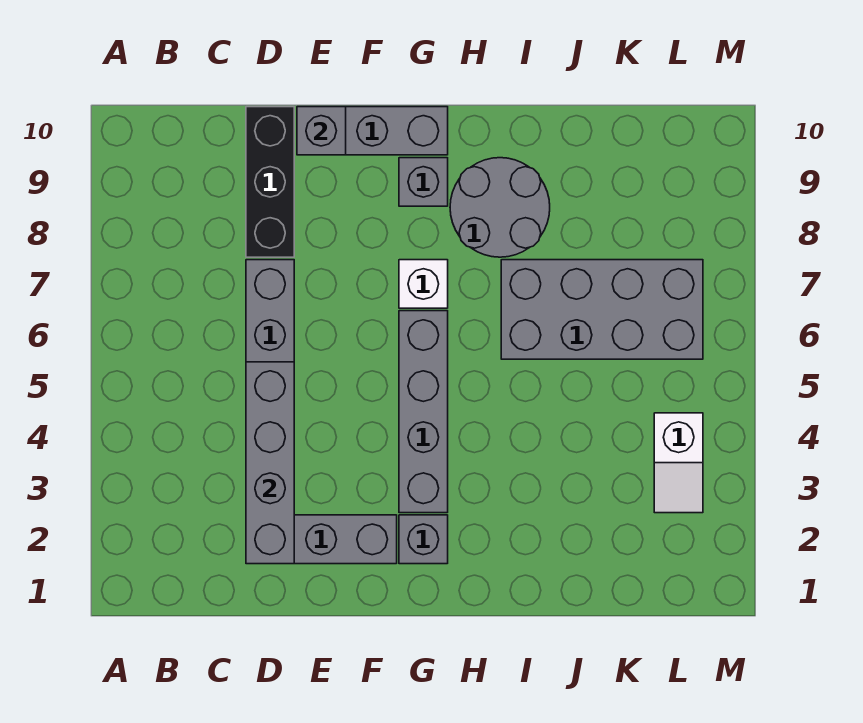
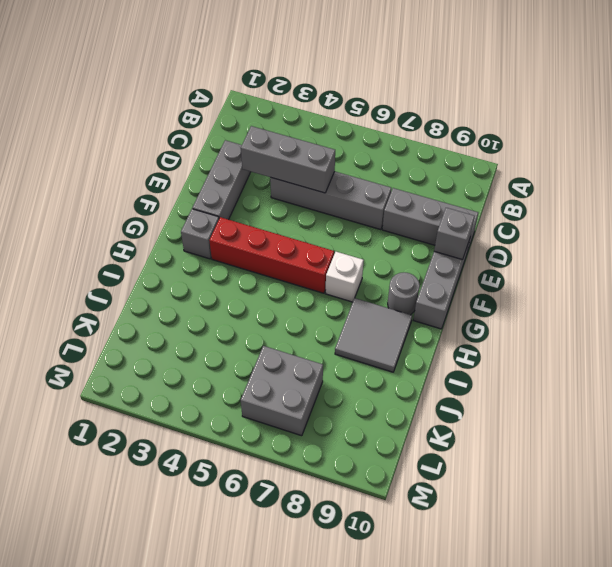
grey 1x4 brick [246,362,294,564] -> grey 1x3 brick [241,126,335,193]
black 1x3 brick [246,107,294,257] -> grey 1x3 brick [382,188,478,252]
grey 1x4 brick [399,311,448,513] -> red 1x4 brick [209,217,334,293]
grey 1x1 brick [399,158,448,206] -> grey 1x1 round brick [388,272,420,315]
grey 2x2 round brick [450,158,550,257] -> grey 2x2 tile [335,298,412,372]
grey 2x4 brick [501,260,703,359] -> grey 2x2 brick [241,346,323,436]
white 1x2 slope [654,413,703,513] -> none

